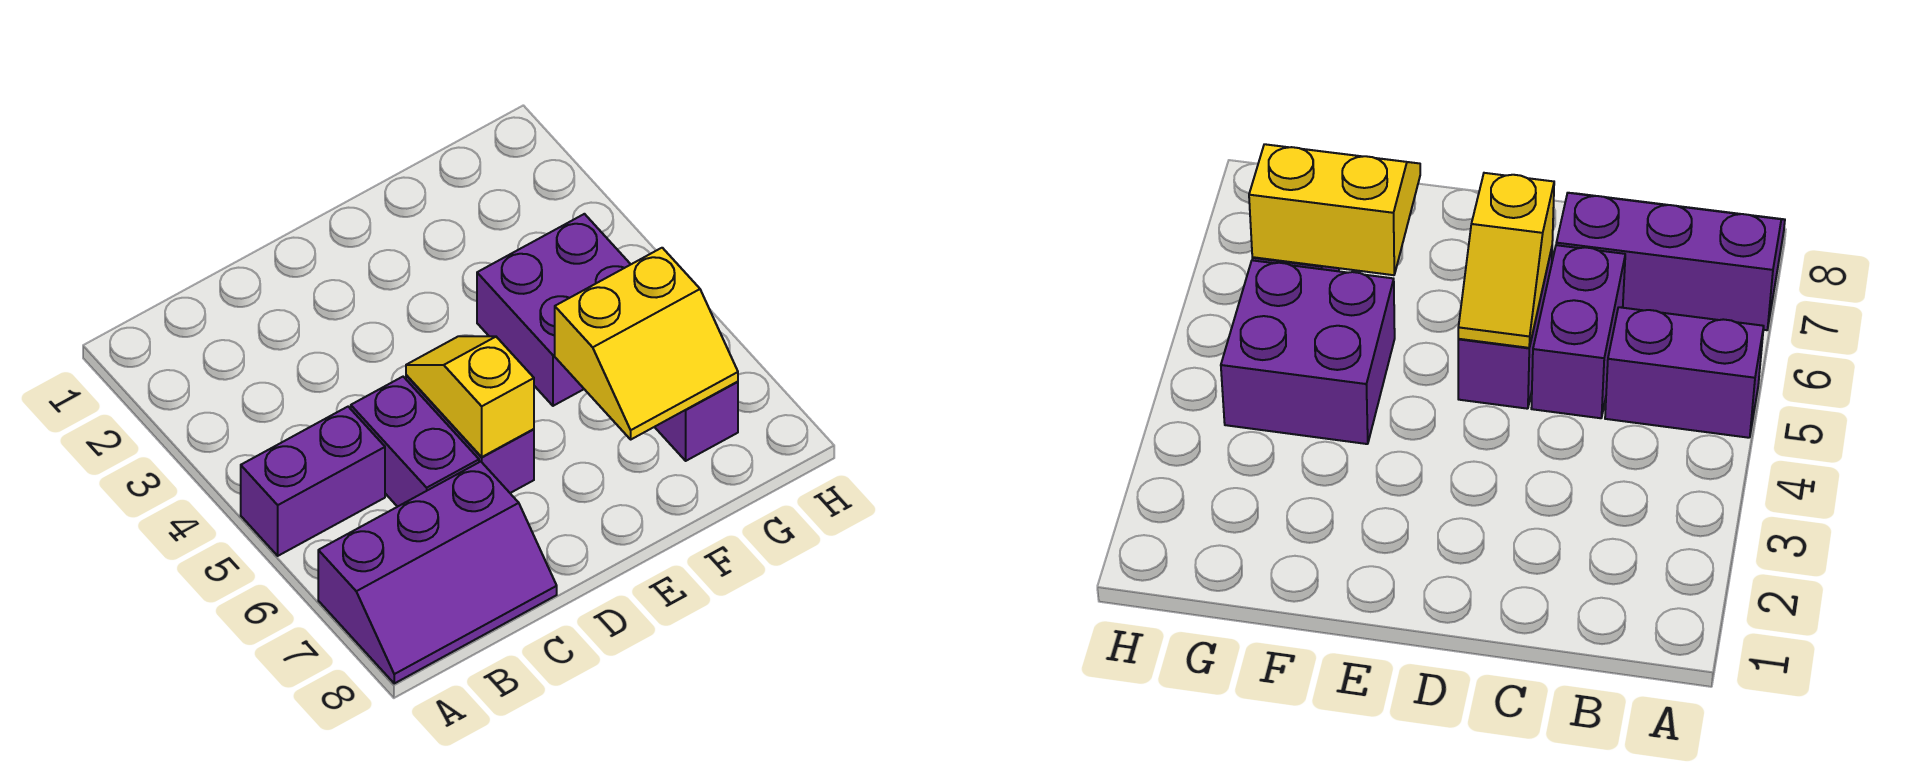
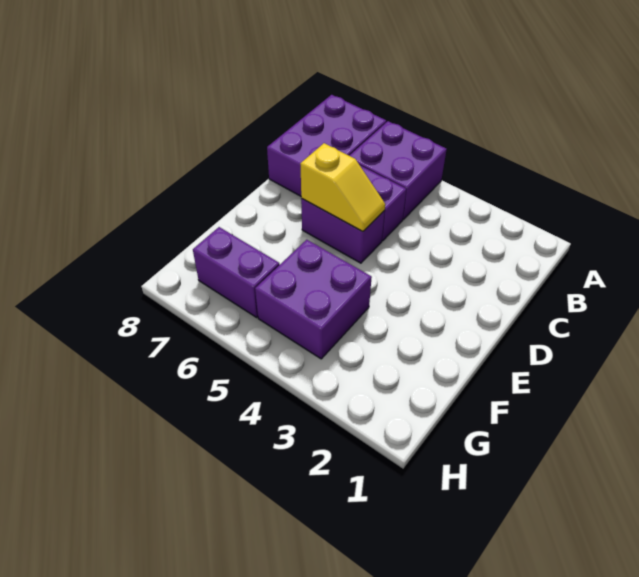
purple 1x2 brick [241,407,385,556] -> purple 2x2 brick [349,121,447,219]
purple 2x3 slope [318,462,557,683] -> purple 2x3 brick [267,95,386,196]
yellow 2x2 slope [555,248,738,439] -> none

